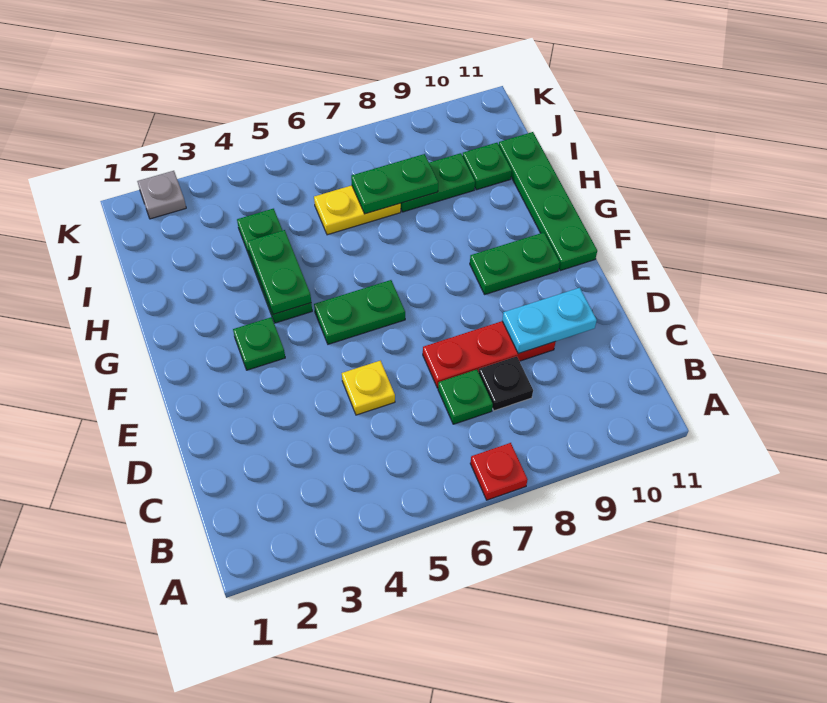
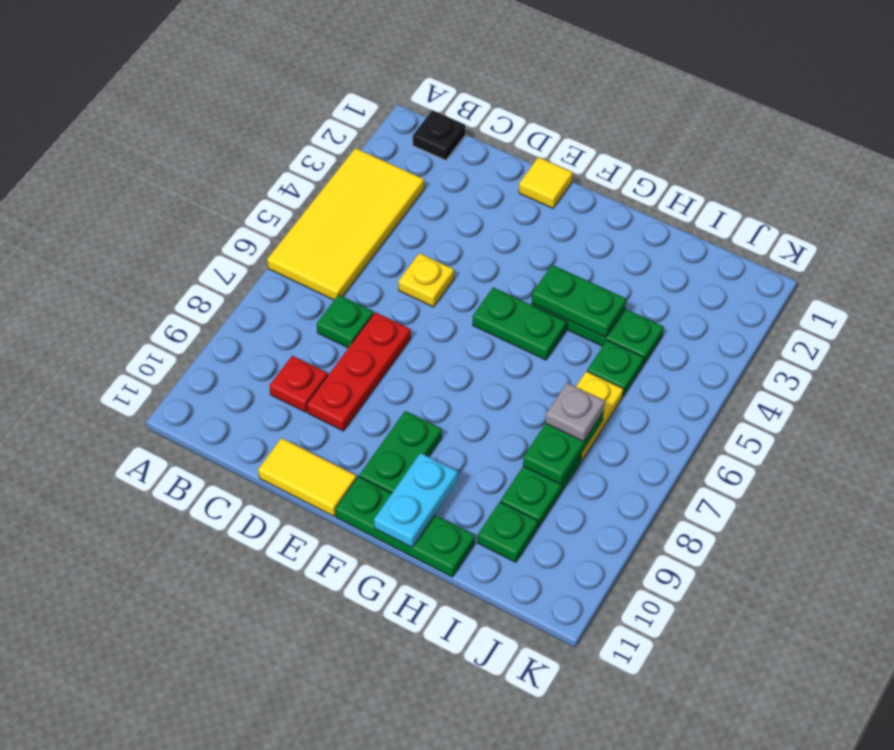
none -> yellow 2x4 tile [267,148,424,300]
red 1x1 plate [470,443,528,500] -> red 1x1 plate moved to [269,356,328,412]
black 1x1 plate [479,356,533,411] -> black 1x1 plate moved to [413,110,465,160]
cyan 1x2 plate [502,288,597,354] -> cyan 1x2 plate moved to [374,453,458,547]
none -> yellow 1x2 tile [258,438,357,516]
none -> yellow 1x1 tile [519,157,573,208]
green 1x1 plate [233,317,285,370] -> green 1x1 plate moved to [587,340,644,396]
green 1x2 plate [314,280,405,344] -> green 1x2 plate turned to [473,287,567,360]
green 1x4 plate [499,132,597,271] -> green 1x3 plate [335,476,475,577]
grey 1x1 plate [137,171,186,219] -> grey 1x1 plate moved to [546,383,605,441]

